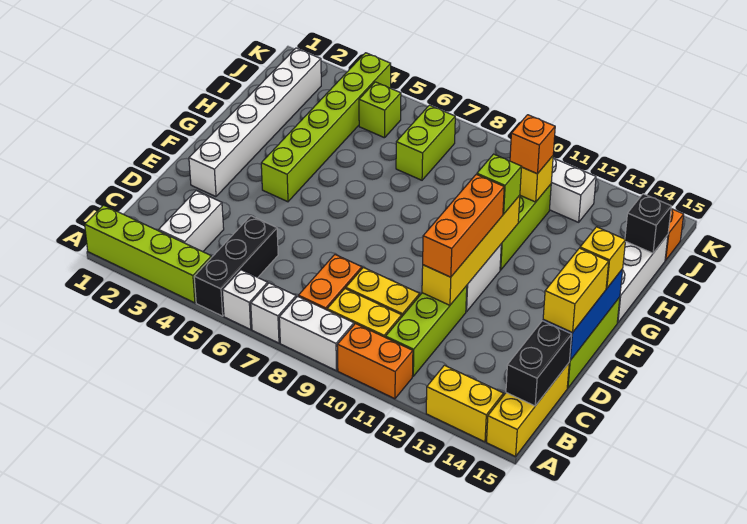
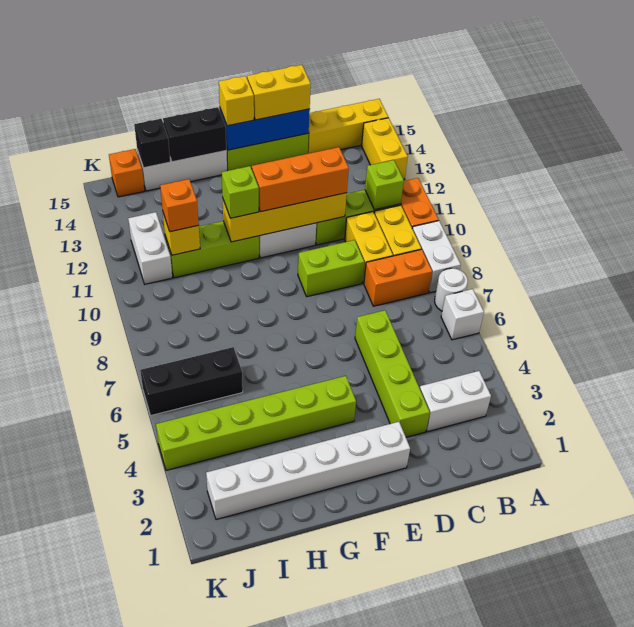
lime 1x4 brick [85,205,212,303] -> lime 1x4 brick moved to [355,310,430,437]
black 1x3 brick [194,216,278,316] -> black 1x3 brick moved to [140,347,243,415]
white 1x1 brick [251,283,296,343] -> white 1x1 round brick [435,268,468,311]
black 1x2 brick [506,321,572,406] -> black 1x2 brick moved to [163,107,226,162]
lime 1x2 brick [396,105,455,180] -> lime 1x2 brick moved to [298,240,364,297]
lime 1x1 brick [359,82,401,138] -> lime 1x1 brick moved to [365,160,404,210]

